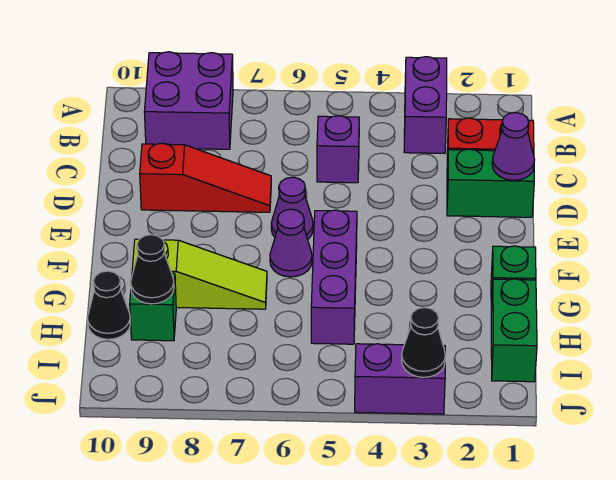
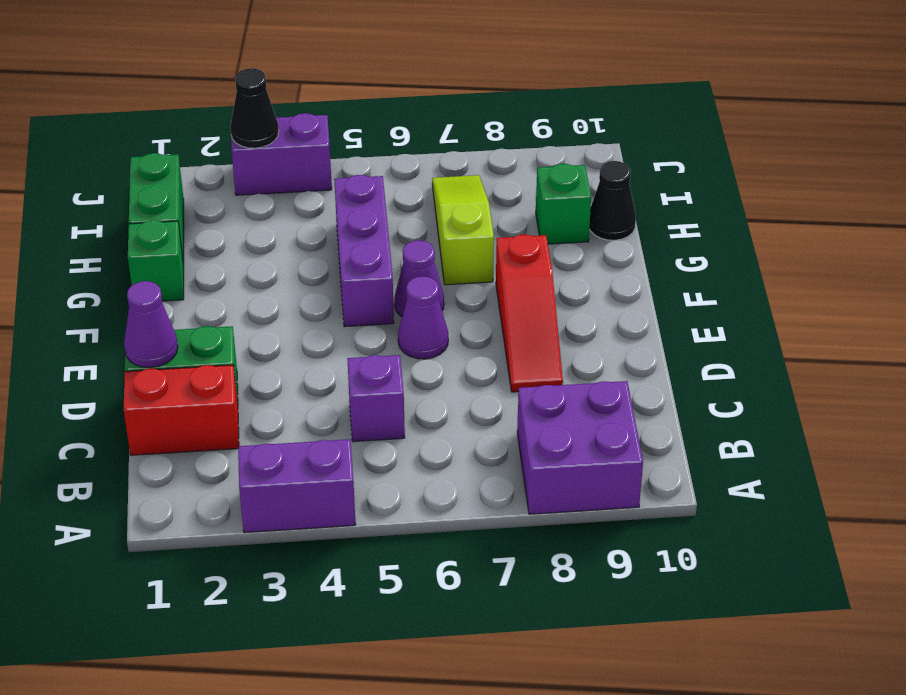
purple 1x2 brick [404,57,447,153] -> purple 1x2 brick turned to [238,439,356,533]
red 1x3 slope [140,143,271,212] -> red 1x3 slope turned to [496,234,563,392]
lime 1x3 slope [132,239,267,309] -> lime 1x3 slope turned to [432,175,494,285]
black 1x1 cone [131,235,174,304] -> none

